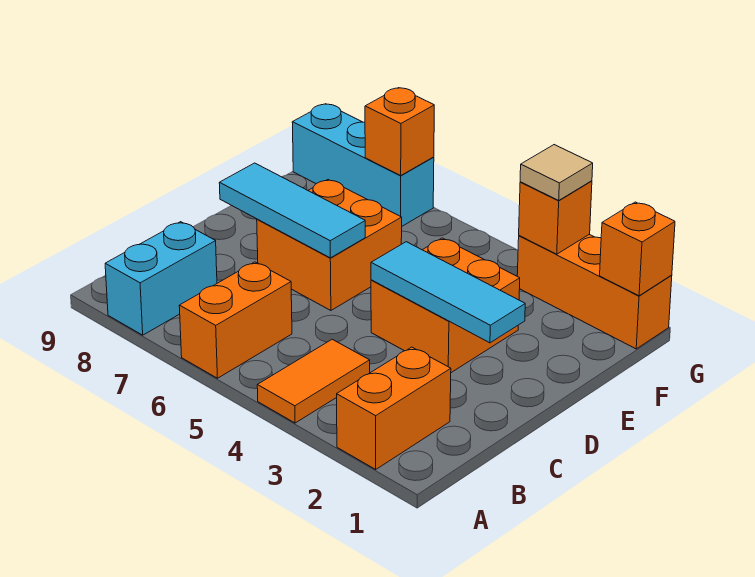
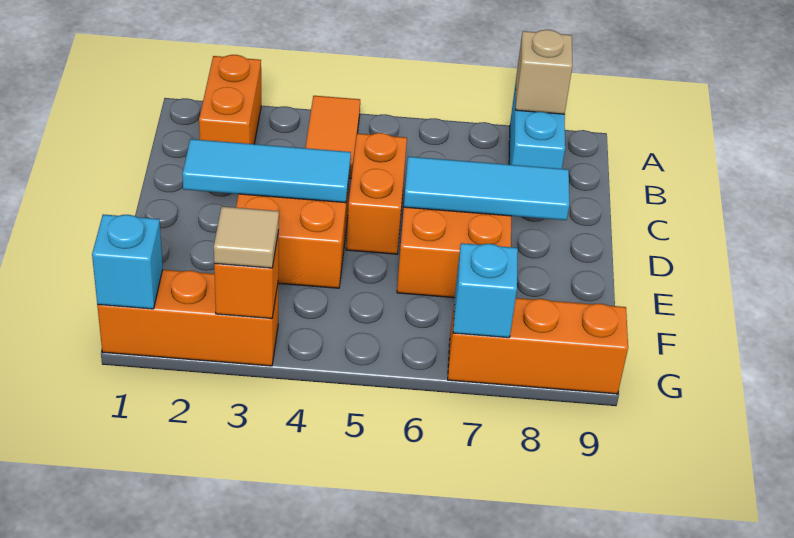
orange 1x2 brick [179,262,292,378] -> orange 1x2 brick moved to [346,133,407,254]
none -> tan 1x1 brick [516,30,573,114]
orange 1x1 brick [600,202,675,296] -> cyan 1x1 brick [92,214,163,309]
cyan 1x3 brick [292,104,434,226] -> orange 1x3 brick [448,298,628,394]
orange 1x1 brick [365,88,434,175] -> cyan 1x1 brick [453,243,518,338]

